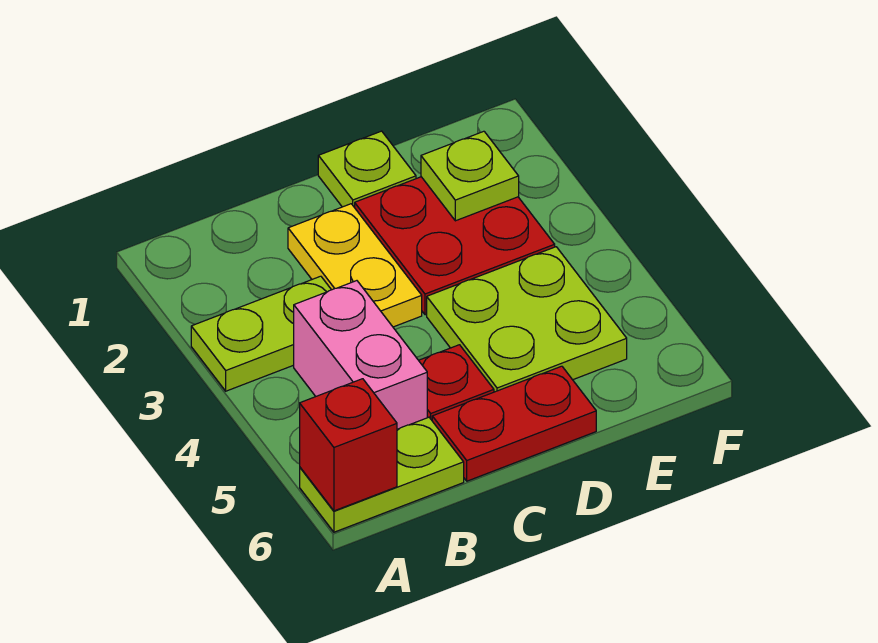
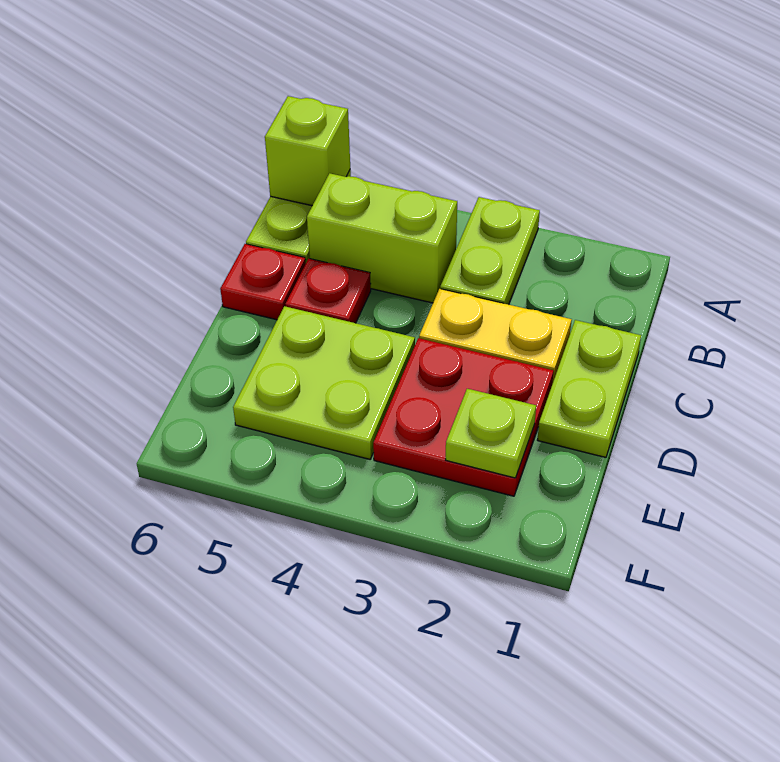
red 1x1 brick [300,379,397,511] -> lime 1x1 brick [265,96,350,206]
pink 1x2 brick [294,281,427,429] -> lime 1x2 brick [307,173,457,303]
red 1x2 plate [432,366,596,481] -> red 1x1 plate [220,244,306,320]
lime 1x1 plate [318,131,416,208] -> lime 1x2 plate [538,320,641,457]

